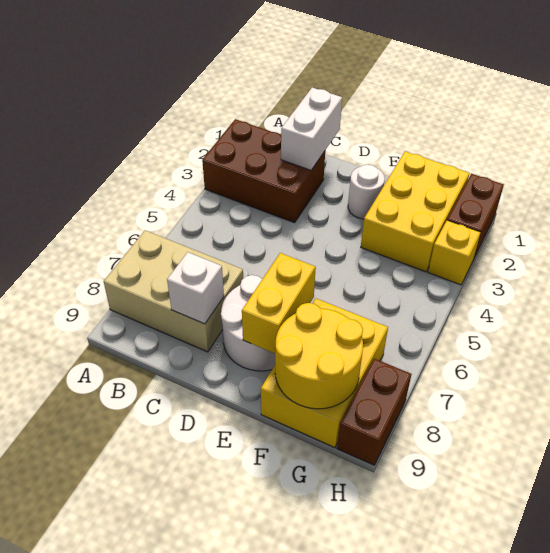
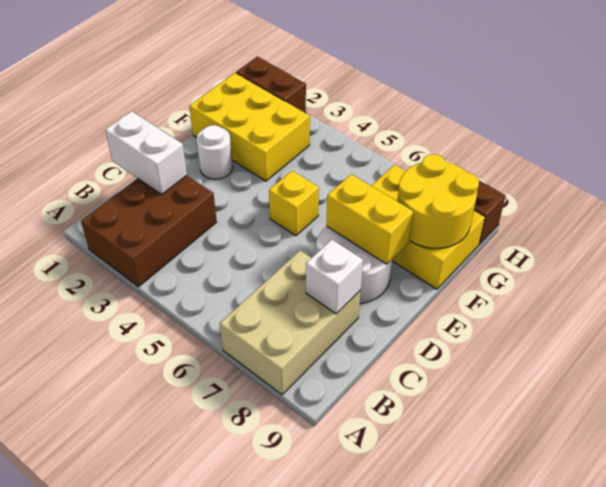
yellow 1x1 brick [428,220,481,285] -> yellow 1x1 brick moved to [269,171,319,236]

